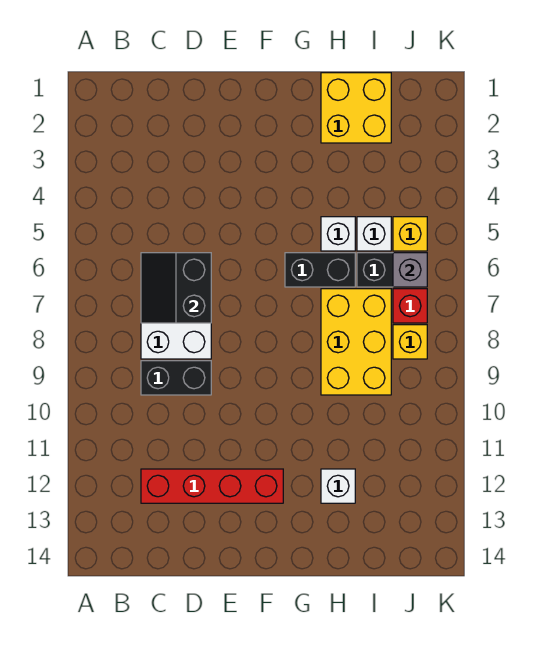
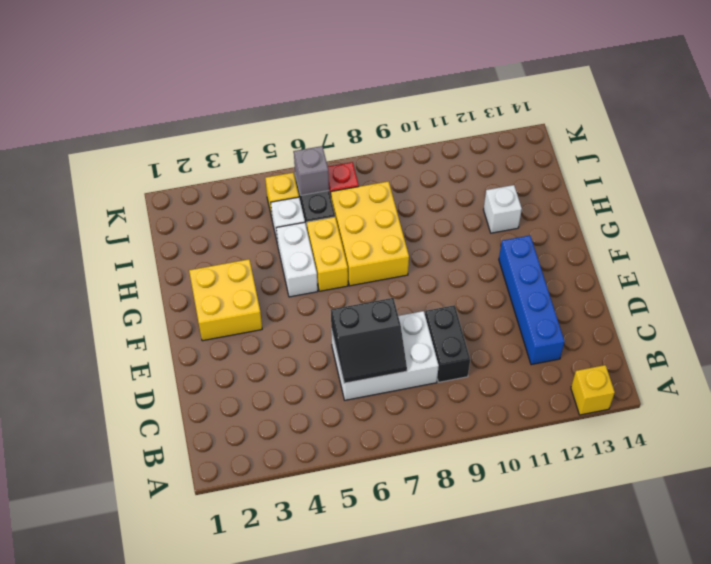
red 1x4 brick [141,469,283,503] -> blue 1x4 brick [499,235,565,365]
black 1x2 brick [285,253,355,287] -> yellow 1x2 brick [307,217,348,291]
yellow 2x2 brick [321,73,391,143] -> yellow 2x2 brick moved to [189,259,262,341]
white 1x1 brick [321,217,355,251] -> white 1x2 brick [276,222,318,297]
yellow 2x3 brick [321,289,391,395] -> yellow 2x3 brick turned to [331,181,409,286]
yellow 1x1 brick [393,325,427,359] -> yellow 1x1 brick moved to [571,365,615,415]

